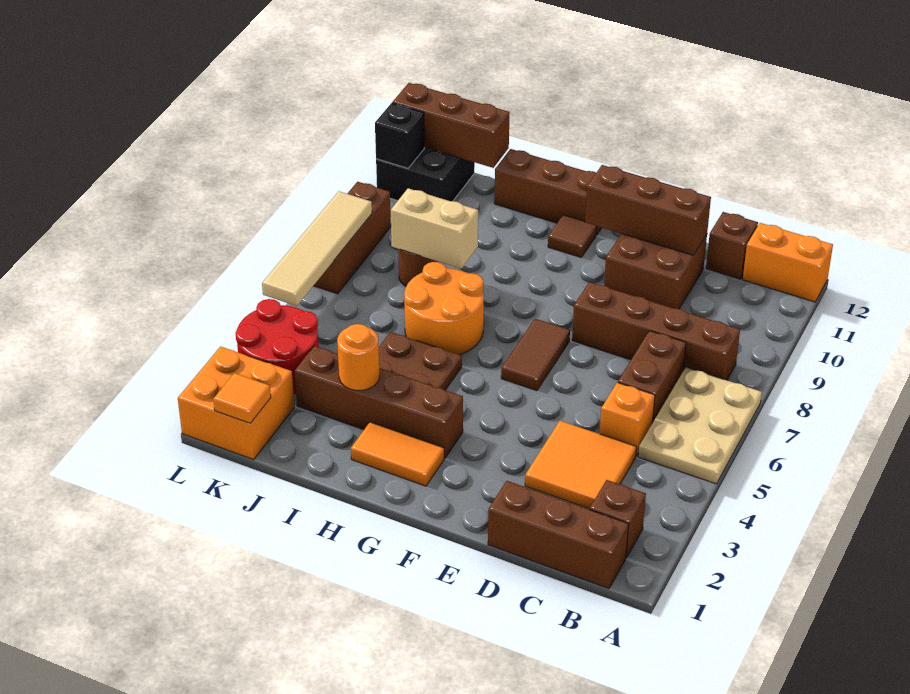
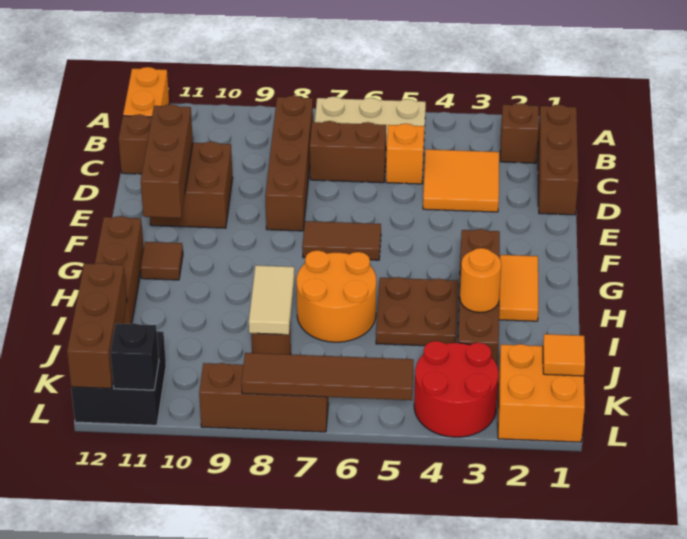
tan 1x2 brick [391,188,478,269] -> tan 1x2 tile [249,265,295,335]
tan 1x4 tile [262,191,372,306] -> brown 1x4 tile [242,353,414,400]

